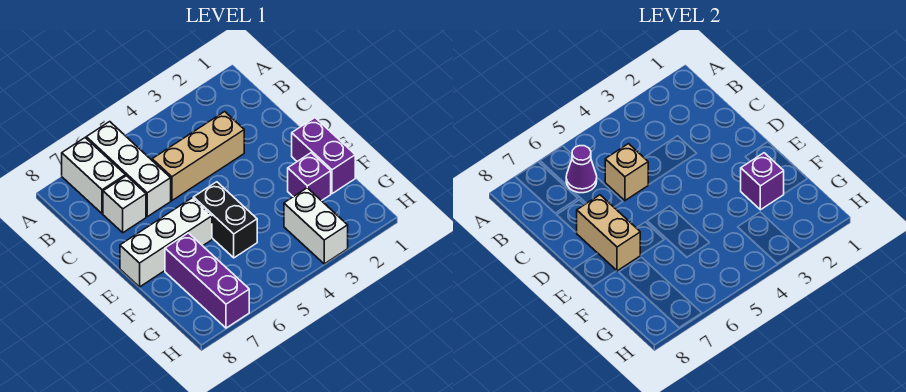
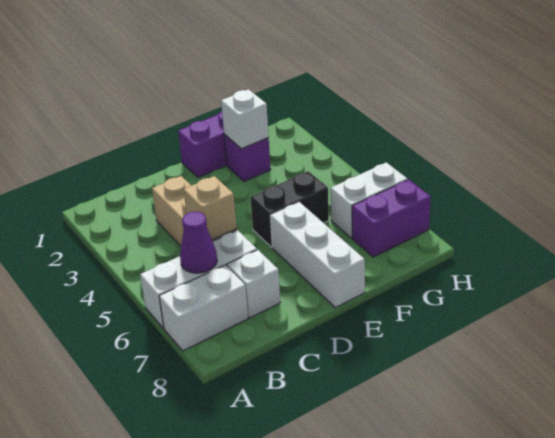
tan 1x2 brick [577,195,640,271] -> none
purple 1x1 brick [741,153,784,210] -> white 1x1 brick [221,89,269,149]
purple 1x3 brick [165,233,249,328] -> purple 1x2 brick [352,180,431,257]
white 1x2 brick [284,188,348,264] -> white 1x2 brick moved to [331,162,407,238]

